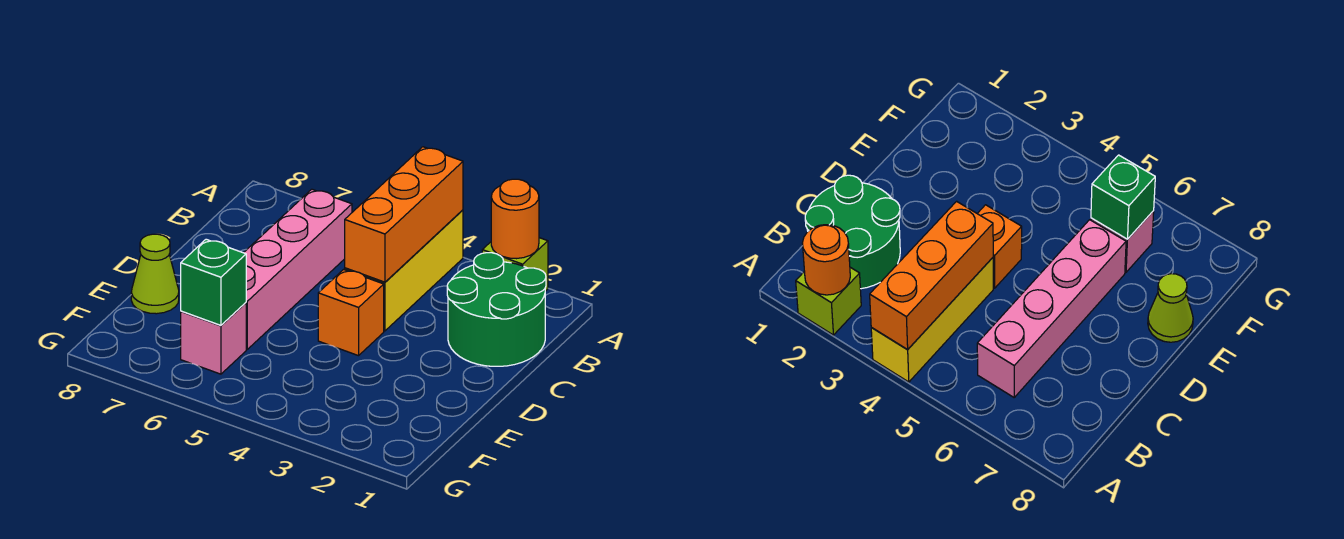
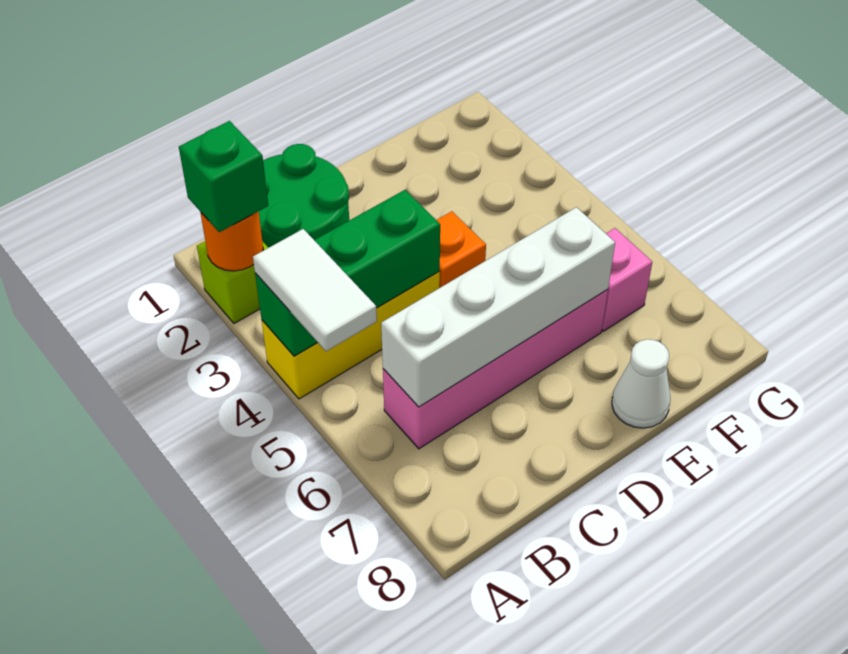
orange 1x3 brick [345,147,463,282] -> green 1x3 brick [255,190,440,356]
none -> white 1x2 tile [253,229,377,351]
none -> white 1x4 brick [381,207,615,407]
lime 1x1 cone [131,234,179,314] -> white 1x1 cone [612,339,670,428]
green 1x1 brick [181,239,246,325] -> green 1x1 brick moved to [179,121,268,232]

